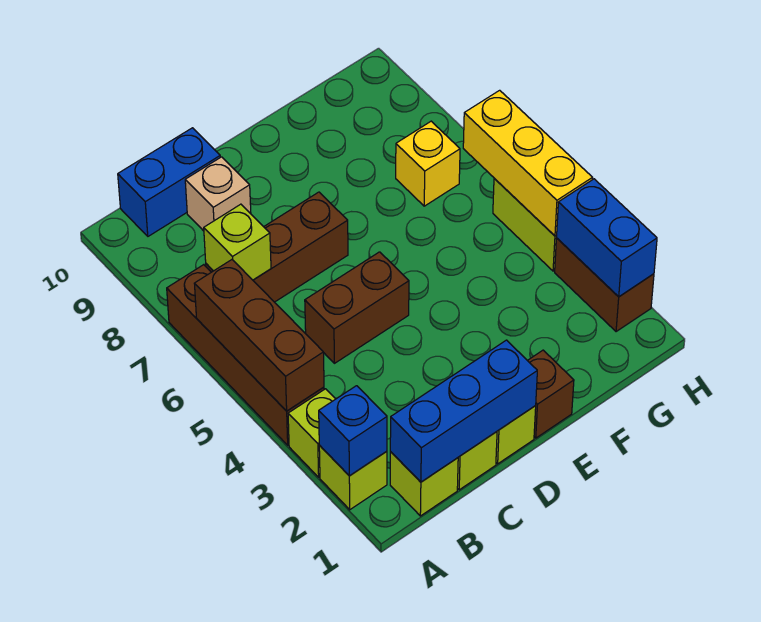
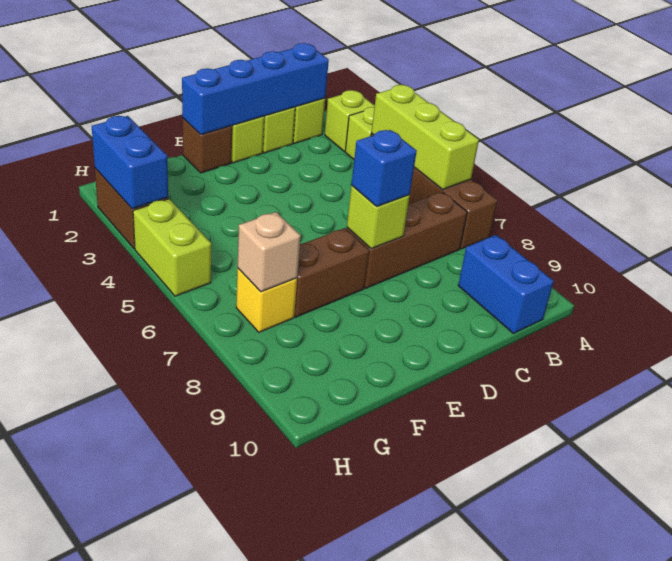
blue 1x1 brick [319,386,387,476] -> blue 1x1 brick moved to [351,130,417,207]
brown 1x3 brick [194,260,324,411] -> lime 1x3 brick [371,85,479,189]
blue 1x3 brick [390,340,537,482] -> blue 1x4 brick [182,43,329,135]
lime 1x1 brick [204,204,271,280] -> lime 1x1 brick moved to [347,185,410,249]
blue 1x2 brick [118,128,220,236] -> blue 1x2 brick turned to [458,235,554,333]
brown 1x2 brick [305,252,409,363] -> brown 1x2 brick moved to [294,228,369,317]
tan 1x1 brick [185,157,251,231] -> tan 1x1 brick moved to [238,212,301,292]
yellow 1x3 brick [463,90,592,236] -> none

